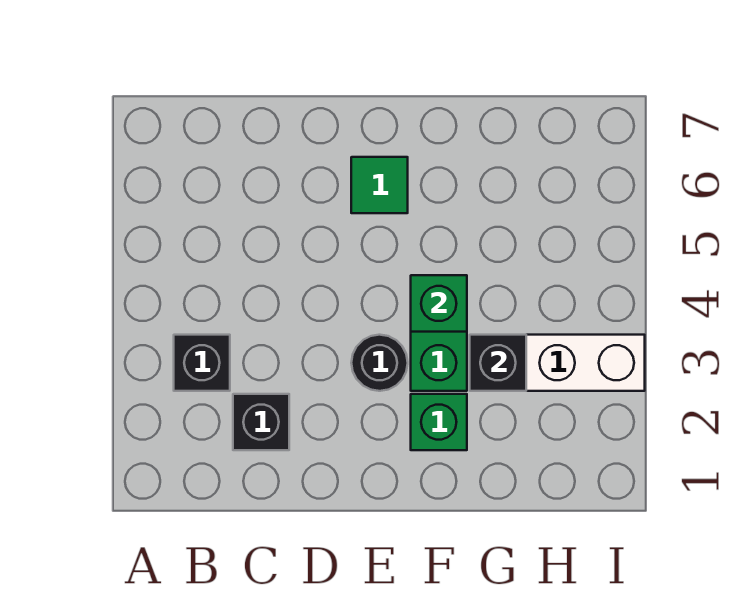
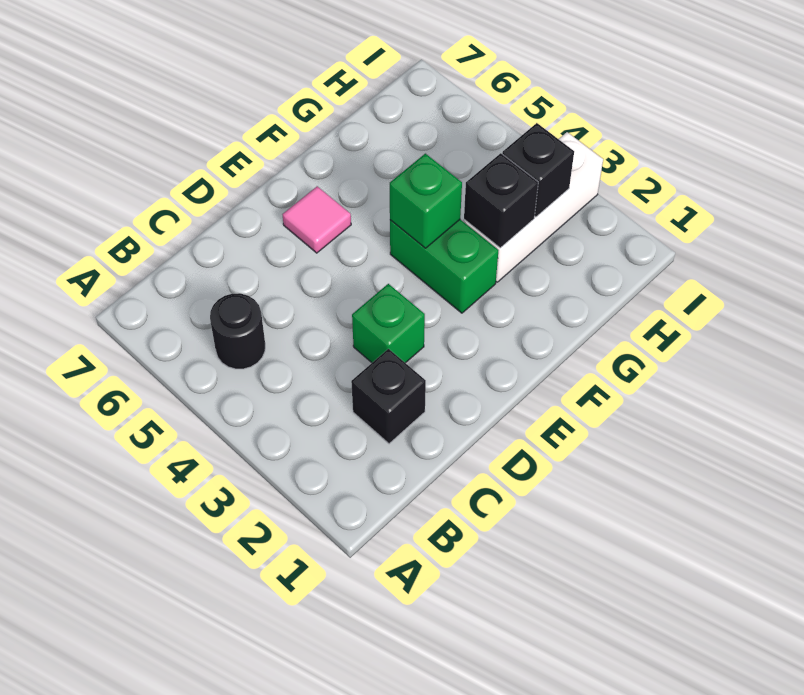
black 1x1 brick [174,335,230,391] -> black 1x1 brick moved to [502,123,574,217]
black 1x1 round brick [351,335,408,391] -> black 1x1 round brick moved to [210,293,265,369]
green 1x1 tile [351,157,408,213] -> pink 1x1 tile [282,186,351,253]
green 1x1 brick [411,394,467,450] -> green 1x1 brick moved to [352,284,425,363]

